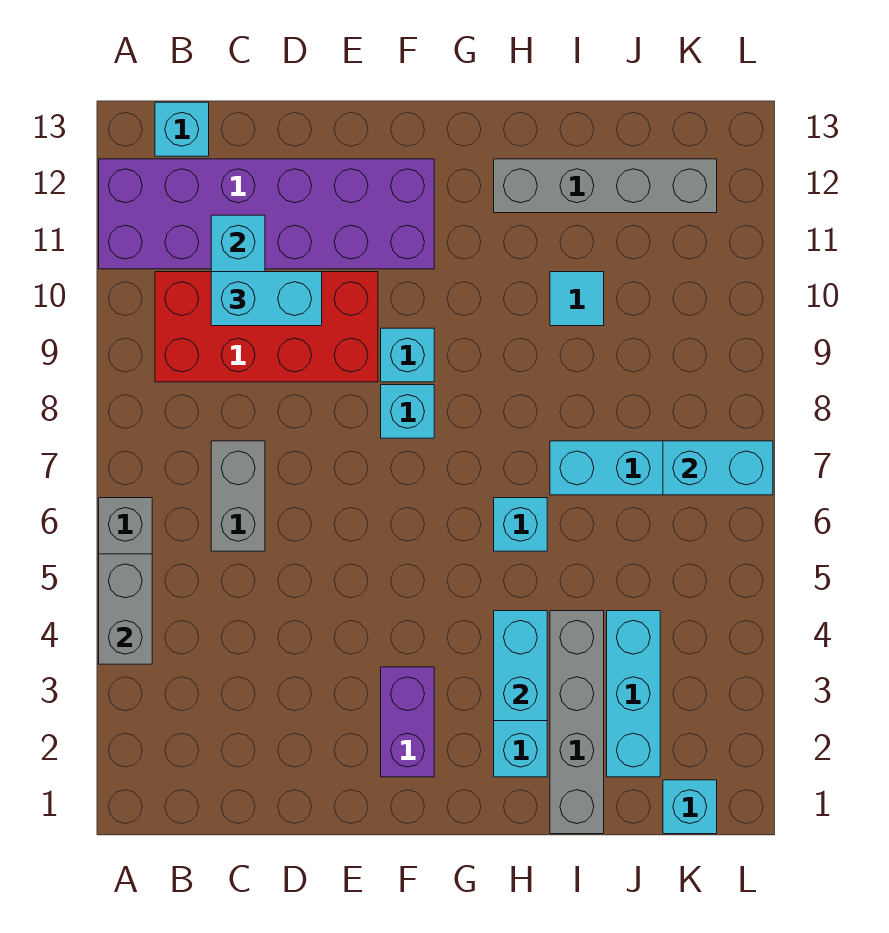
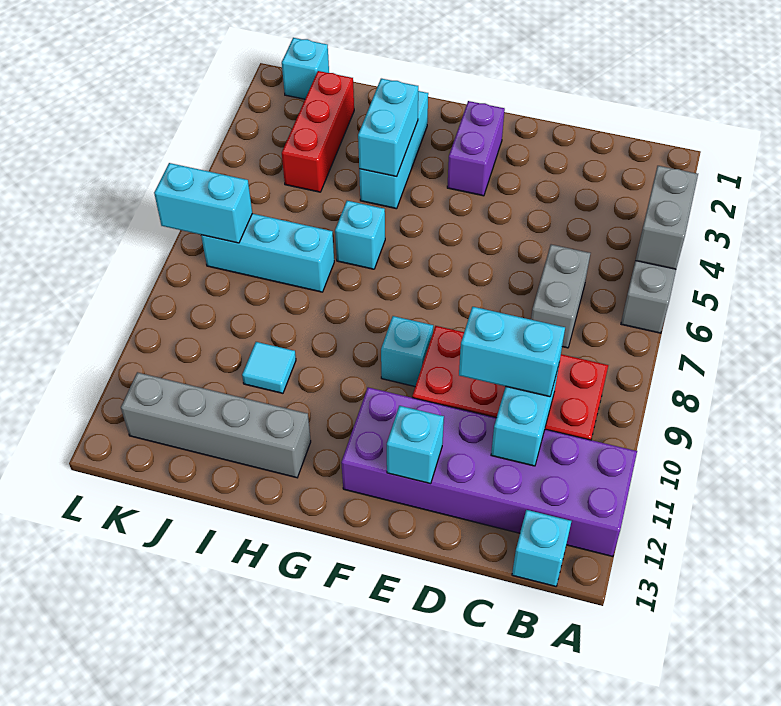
cyan 1x1 brick [381,385,434,438] -> cyan 1x1 brick moved to [387,406,444,484]
grey 1x4 brick [550,611,604,834] -> none
cyan 1x3 brick [607,611,660,777] -> red 1x3 brick [282,71,354,192]

